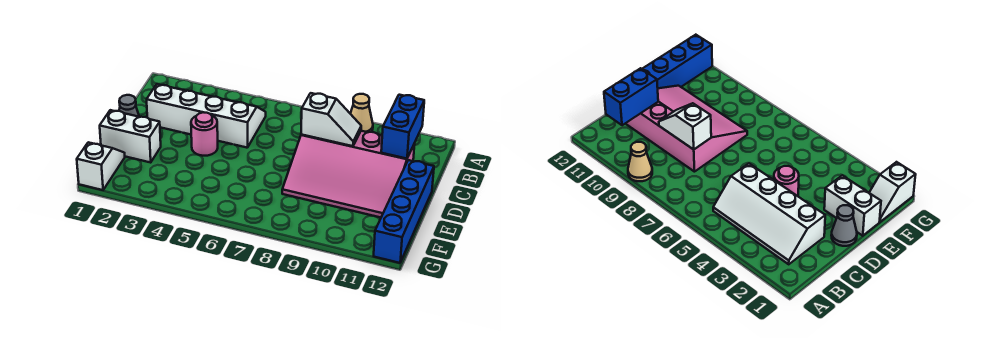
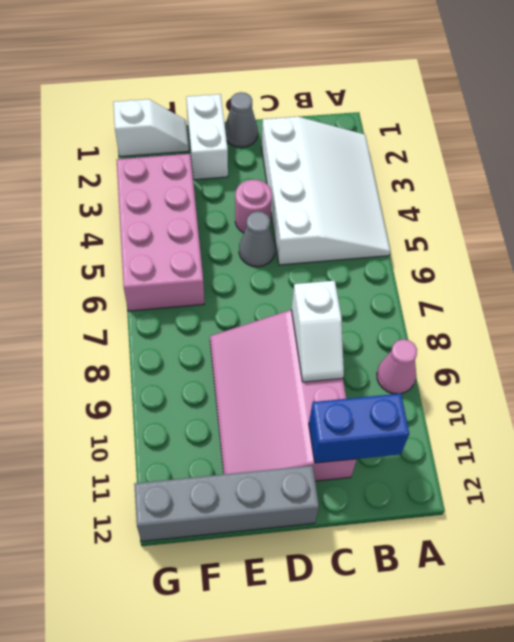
tan 1x1 cone [350,94,373,132] -> pink 1x1 cone [377,339,417,394]
white 2x4 slope [147,84,266,148] -> white 3x4 slope [262,117,390,265]
none -> grey 1x1 cone [239,211,275,267]
blue 1x4 brick [374,160,434,263] -> grey 1x4 brick [134,466,319,541]
none -> pink 2x4 brick [117,154,204,311]

